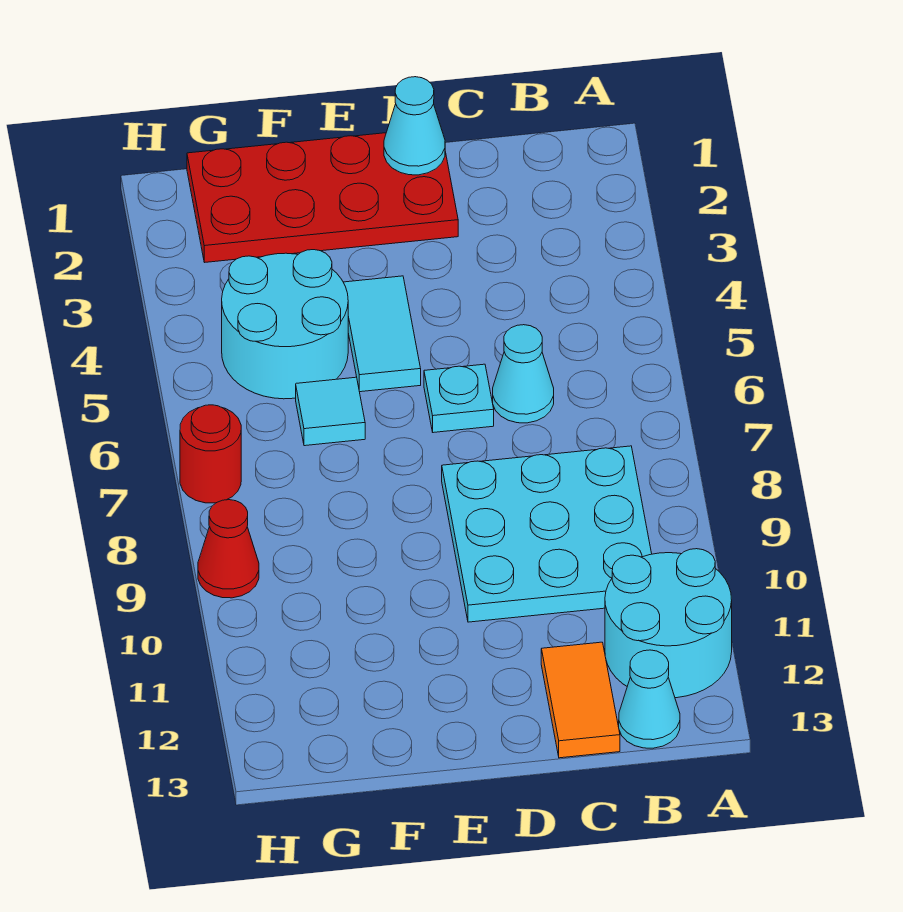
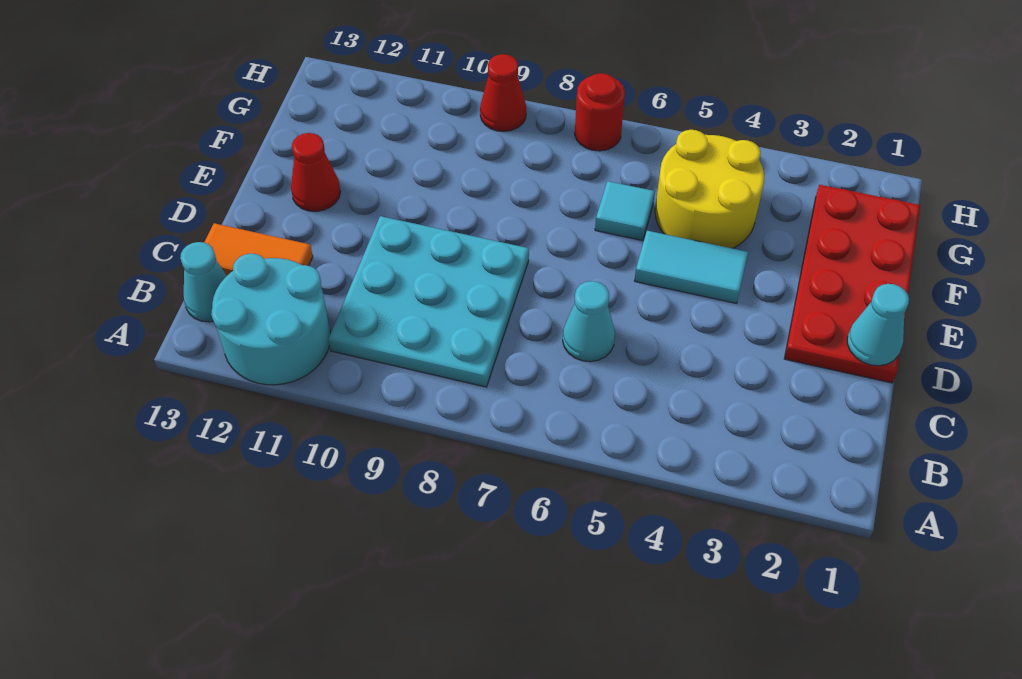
cyan 1x1 plate [424,364,494,433] -> none
none -> red 1x1 cone [291,133,340,211]
cyan 2x2 round brick [222,250,348,399] -> yellow 2x2 round brick [655,130,764,248]

